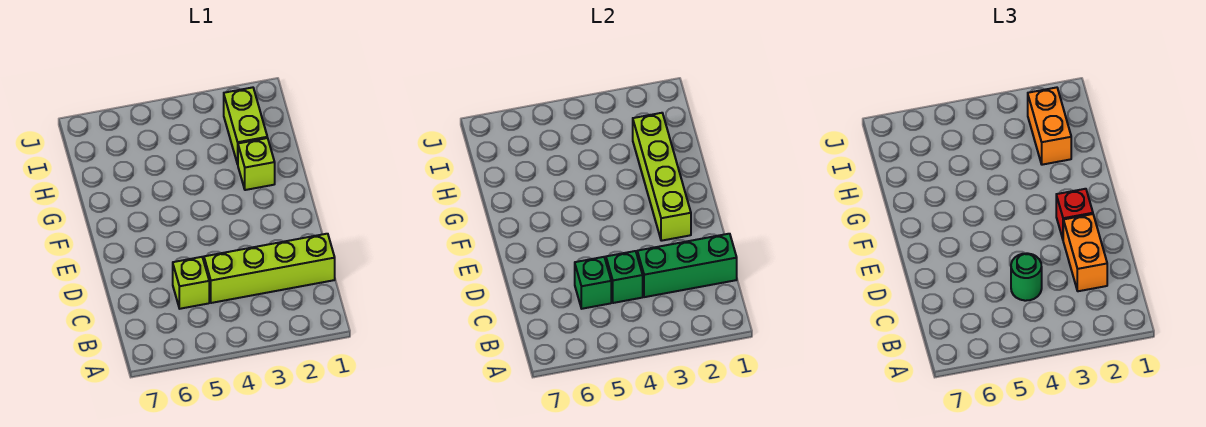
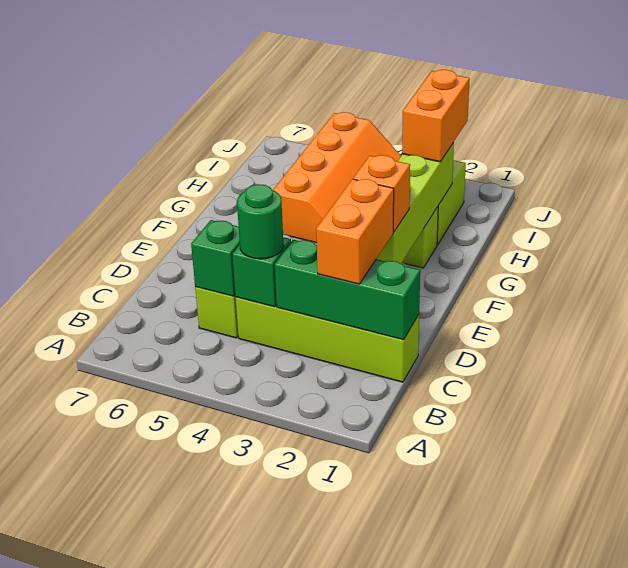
red 1x1 brick [1056,189,1093,239] -> orange 1x1 brick [353,155,410,232]
none -> orange 2x4 slope [273,112,401,243]

